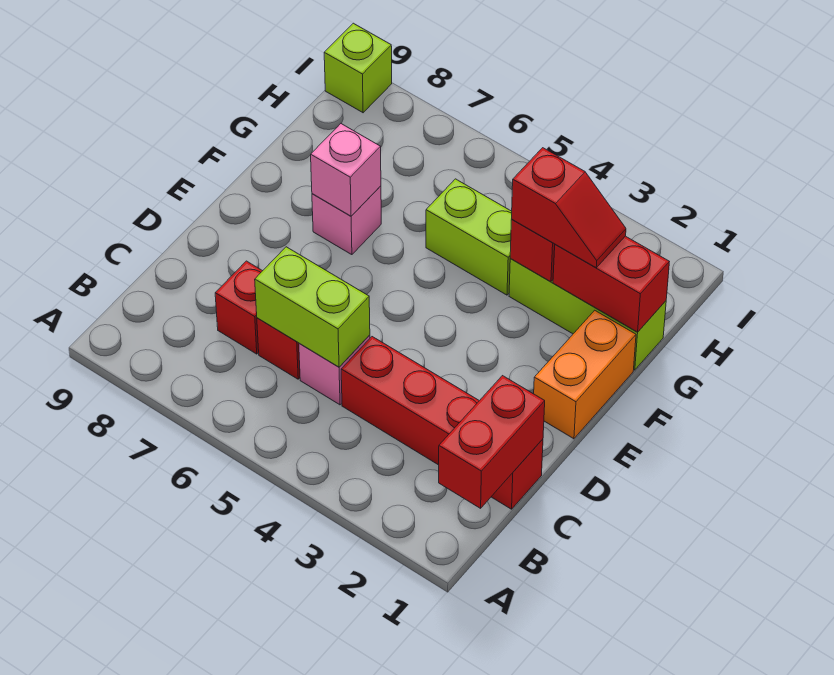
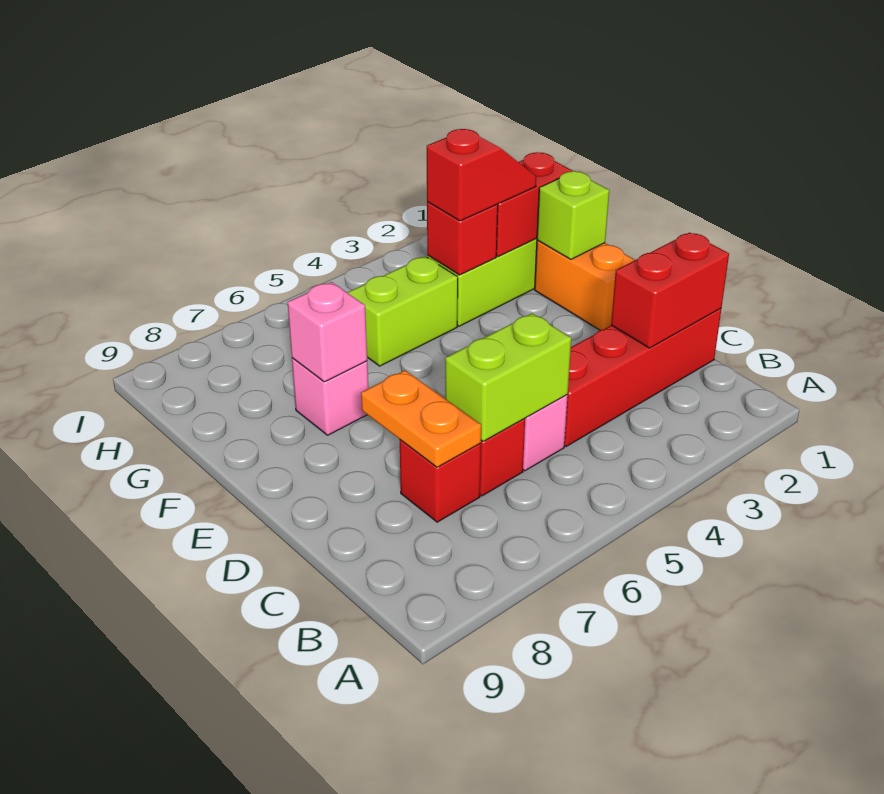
red 1x2 brick [439,376,545,508] -> red 1x2 brick turned to [611,233,729,348]
none -> orange 1x2 plate [361,370,481,467]
lime 1x1 brick [324,23,392,113] -> lime 1x1 brick moved to [537,171,609,259]

